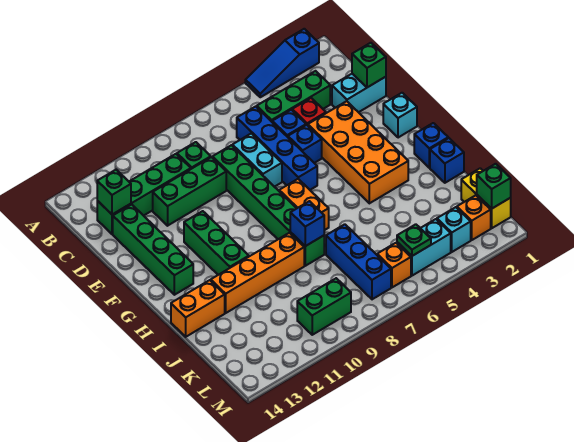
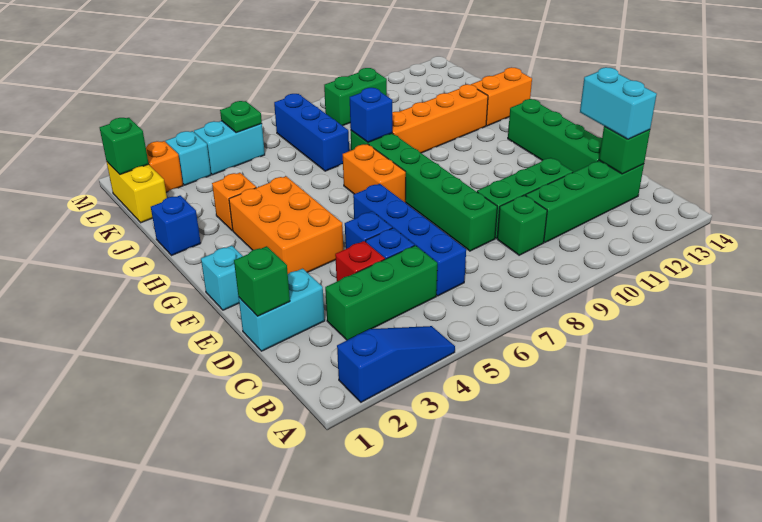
cyan 1x2 brick [232,133,282,187] -> cyan 1x2 brick moved to [580,67,657,139]
orange 2x4 brick [308,101,408,203] -> orange 2x3 brick [229,176,343,274]
green 1x3 brick [184,211,249,275] -> none
blue 1x1 brick [414,123,448,168] -> none
orange 1x1 brick [377,243,411,287] -> orange 1x1 brick moved to [212,173,256,231]

